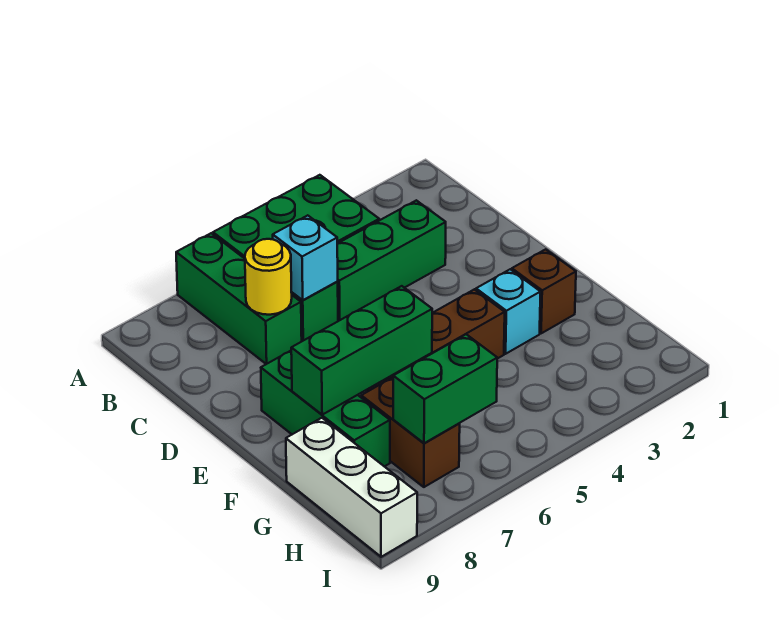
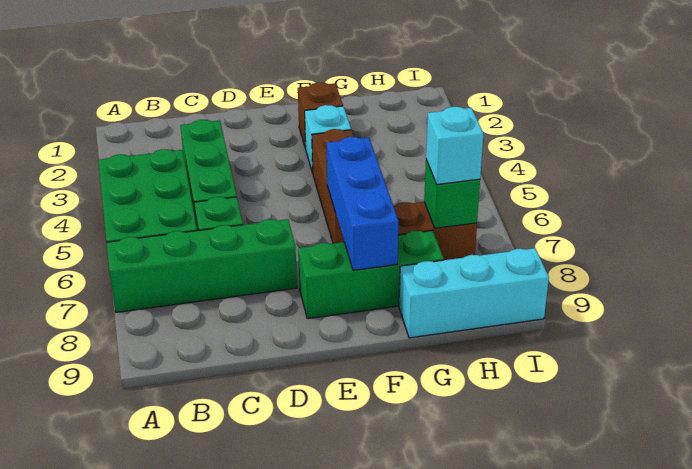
green 1x3 brick [176,233,302,364] -> green 1x4 brick [106,219,297,312]
cyan 1x1 brick [273,215,338,300] -> cyan 1x1 brick moved to [426,107,483,184]
yellow 1x1 round brick [245,239,292,315] -> none
green 1x3 brick [291,286,432,415] -> blue 1x3 brick [327,137,398,270]
white 1x3 brick [286,418,417,557] -> cyan 1x3 brick [399,248,549,338]
green 1x2 brick [393,334,497,443] -> green 1x1 brick [424,160,480,228]

